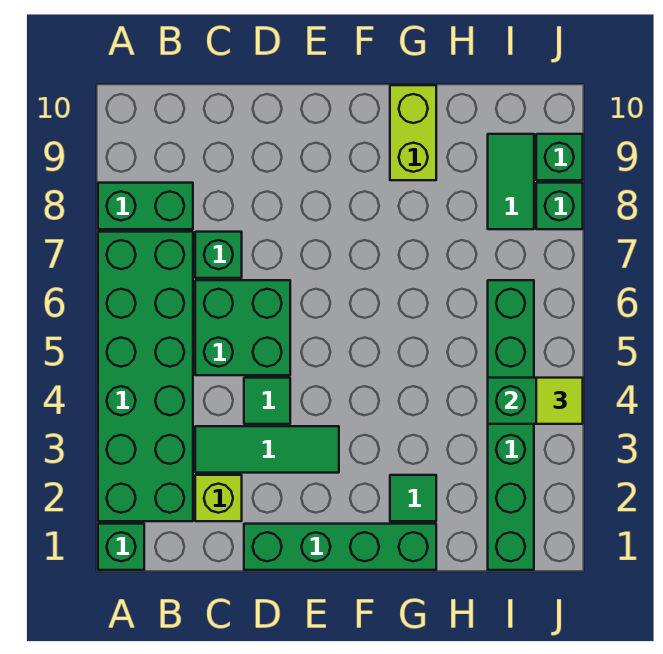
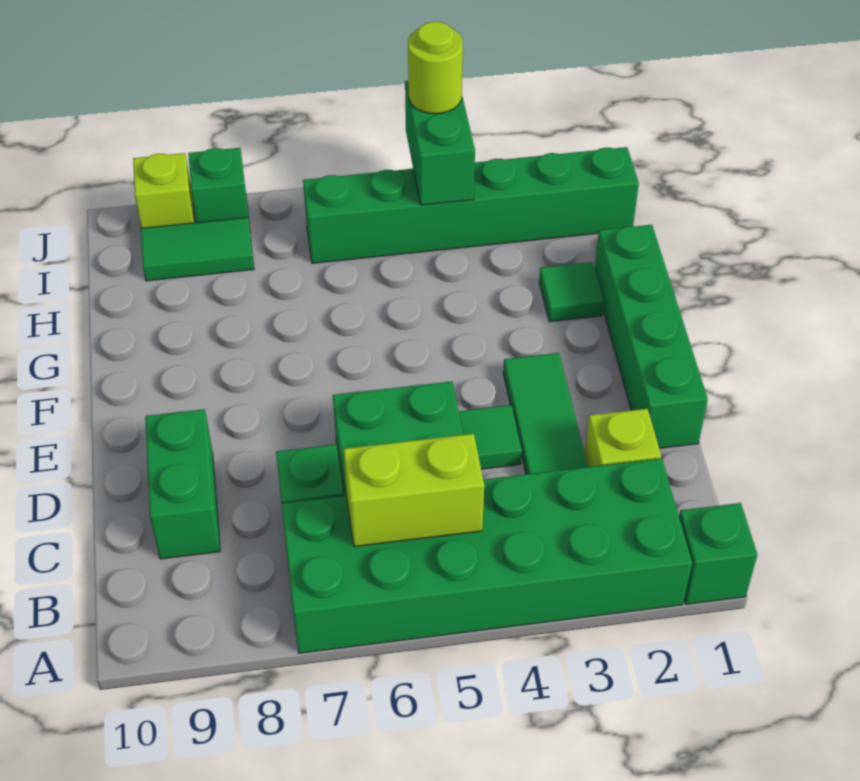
green 1x2 brick [98,183,193,229] -> green 1x2 brick moved to [145,409,220,559]
lime 1x2 brick [390,85,436,180] -> lime 1x2 brick moved to [344,434,484,547]
lime 1x1 tile [536,378,583,424] -> lime 1x1 round brick [408,22,463,114]
green 1x1 brick [536,134,583,180] -> lime 1x1 brick [133,153,195,228]

